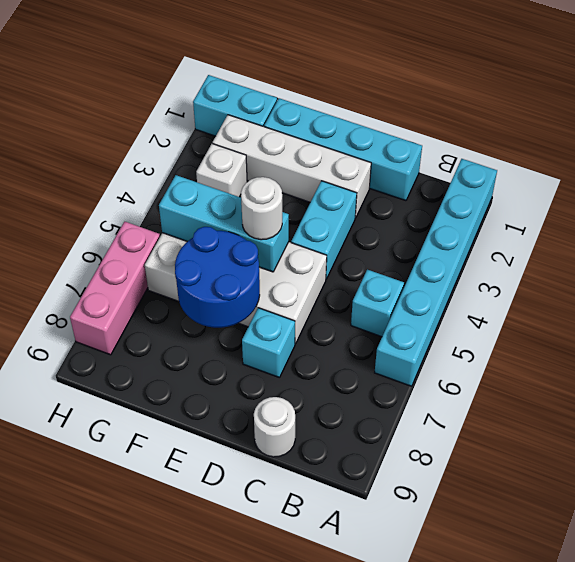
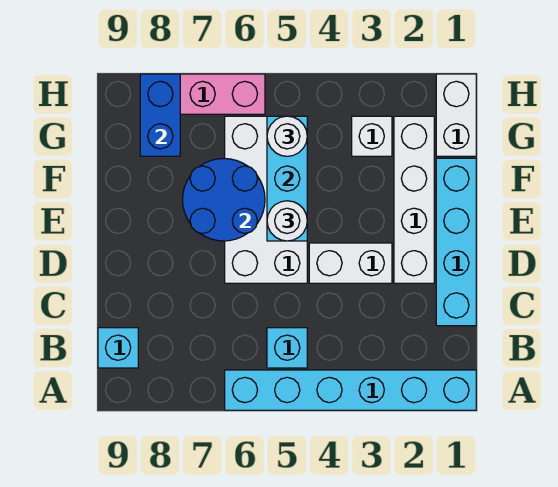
white 1x1 round brick [254,397,295,457] -> white 1x1 round brick moved to [267,116,307,156]
cyan 1x2 brick [291,181,357,279] -> white 1x2 brick [309,243,392,283]
cyan 1x1 brick [242,308,295,378] -> cyan 1x1 brick moved to [98,328,138,368]
cyan 1x2 brick [193,75,277,136] -> white 1x2 brick [436,74,476,156]
none -> blue 1x2 brick [140,74,180,156]

